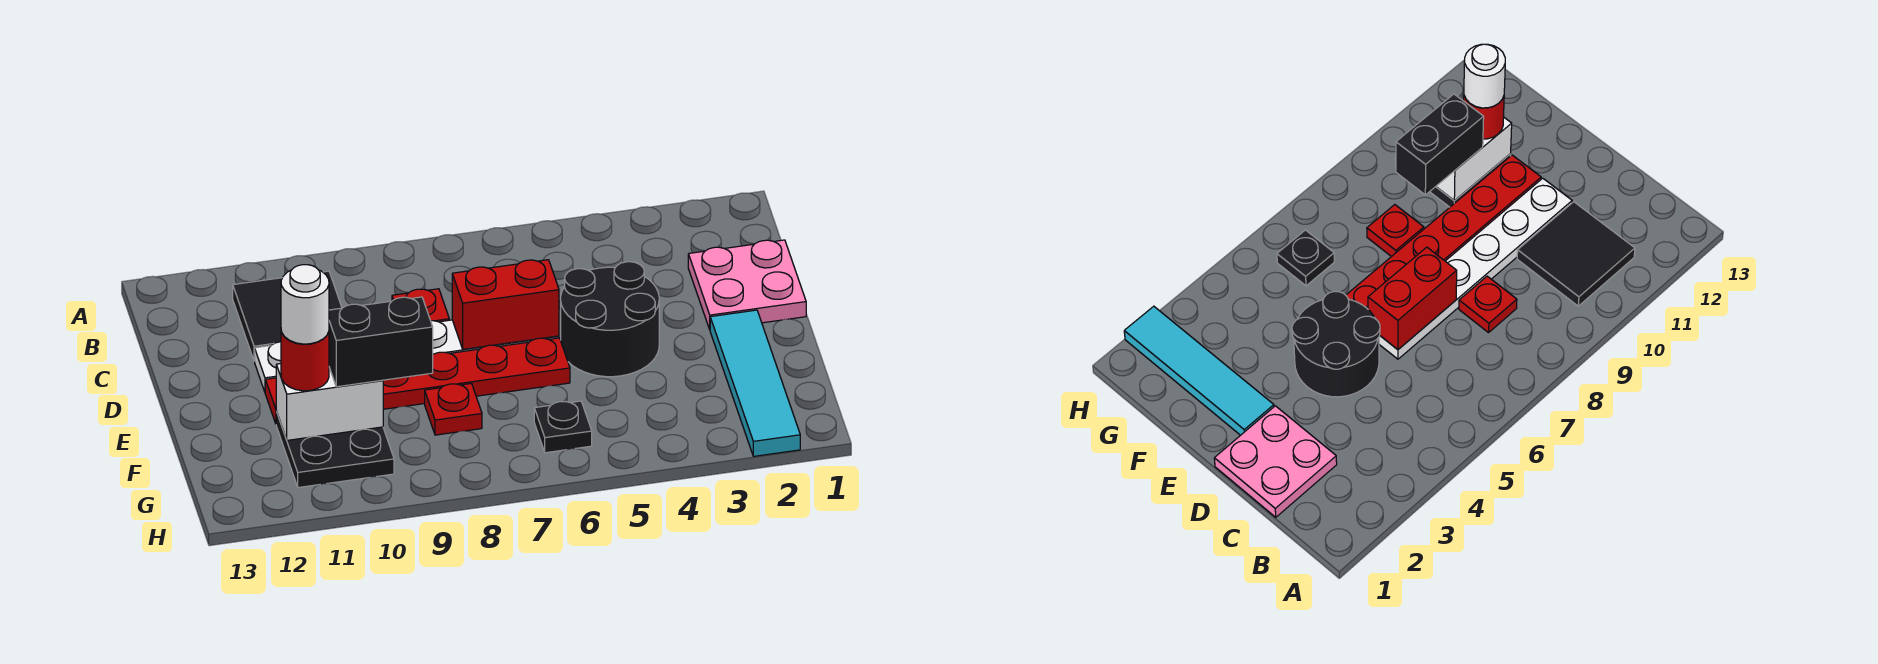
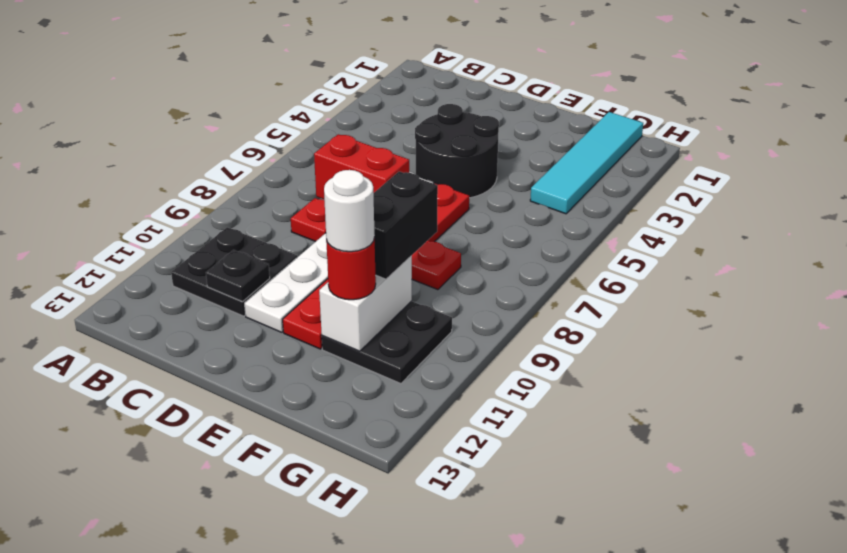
black 2x2 tile [233,271,342,361] -> black 2x2 plate [171,227,297,316]
pink 2x2 plate [688,240,806,329] -> none
red 1x2 brick [452,260,559,349] -> red 1x2 brick turned to [314,134,409,199]
cyan 1x4 tile [710,310,800,456] -> cyan 1x4 tile turned to [530,112,643,214]
black 1x1 plate [534,401,592,453] -> black 1x1 plate moved to [206,250,270,302]

